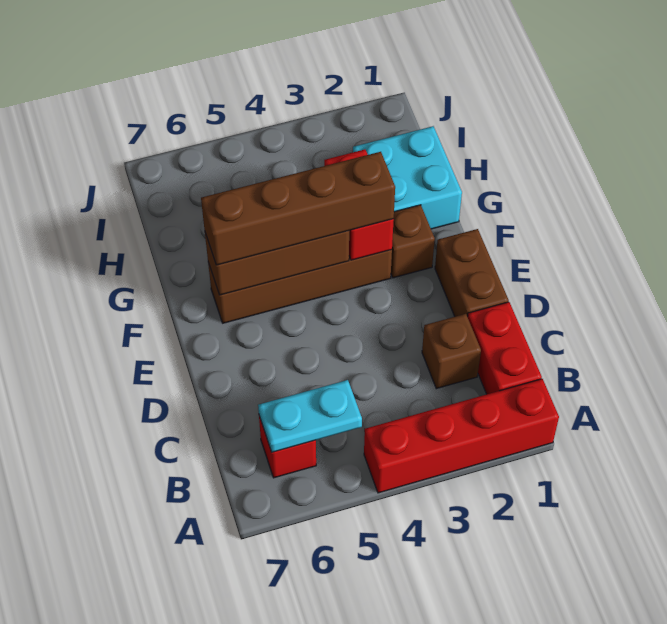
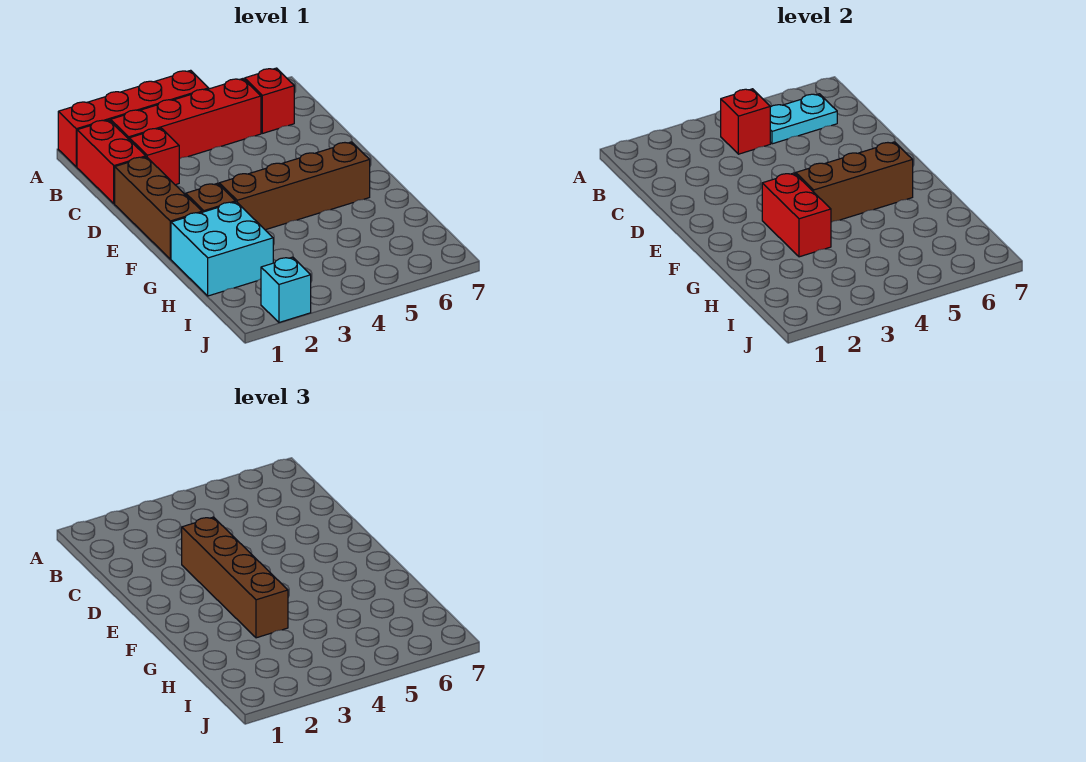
none -> red 1x4 brick [111,79,261,159]
none -> red 1x1 brick [721,89,770,154]
brown 1x1 brick [422,314,481,389] -> red 1x1 brick [129,128,179,185]
brown 1x2 brick [435,229,509,317] -> brown 1x3 brick [115,157,202,259]
brown 1x4 brick [201,152,395,265] -> brown 1x4 brick turned to [182,517,288,638]
none -> cyan 1x1 brick [261,257,311,322]

